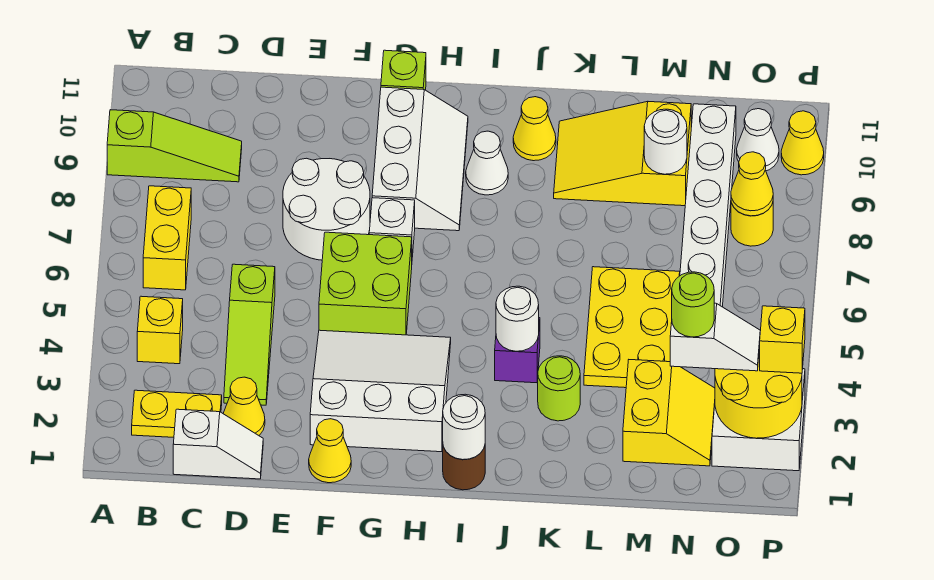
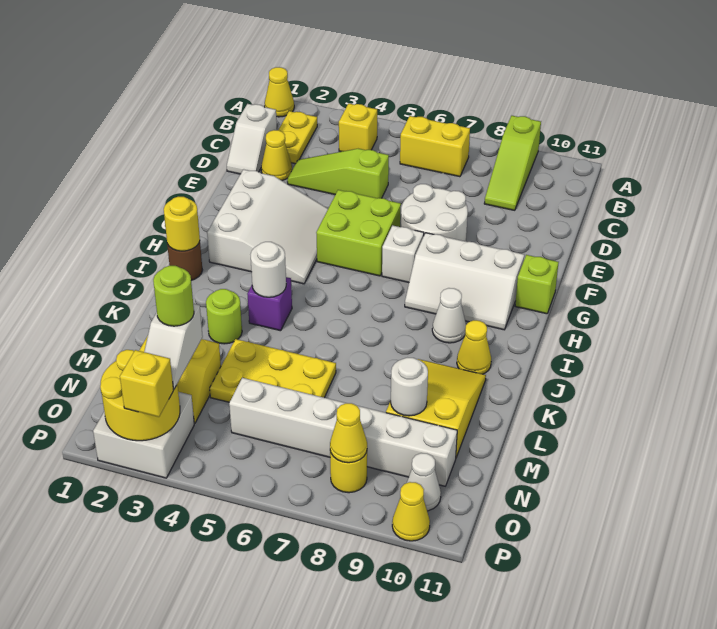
yellow 1x1 cone [309,419,351,483] -> yellow 1x1 cone moved to [265,67,294,117]
white 1x1 round brick [443,394,485,460] -> yellow 1x1 round brick [164,197,200,251]

